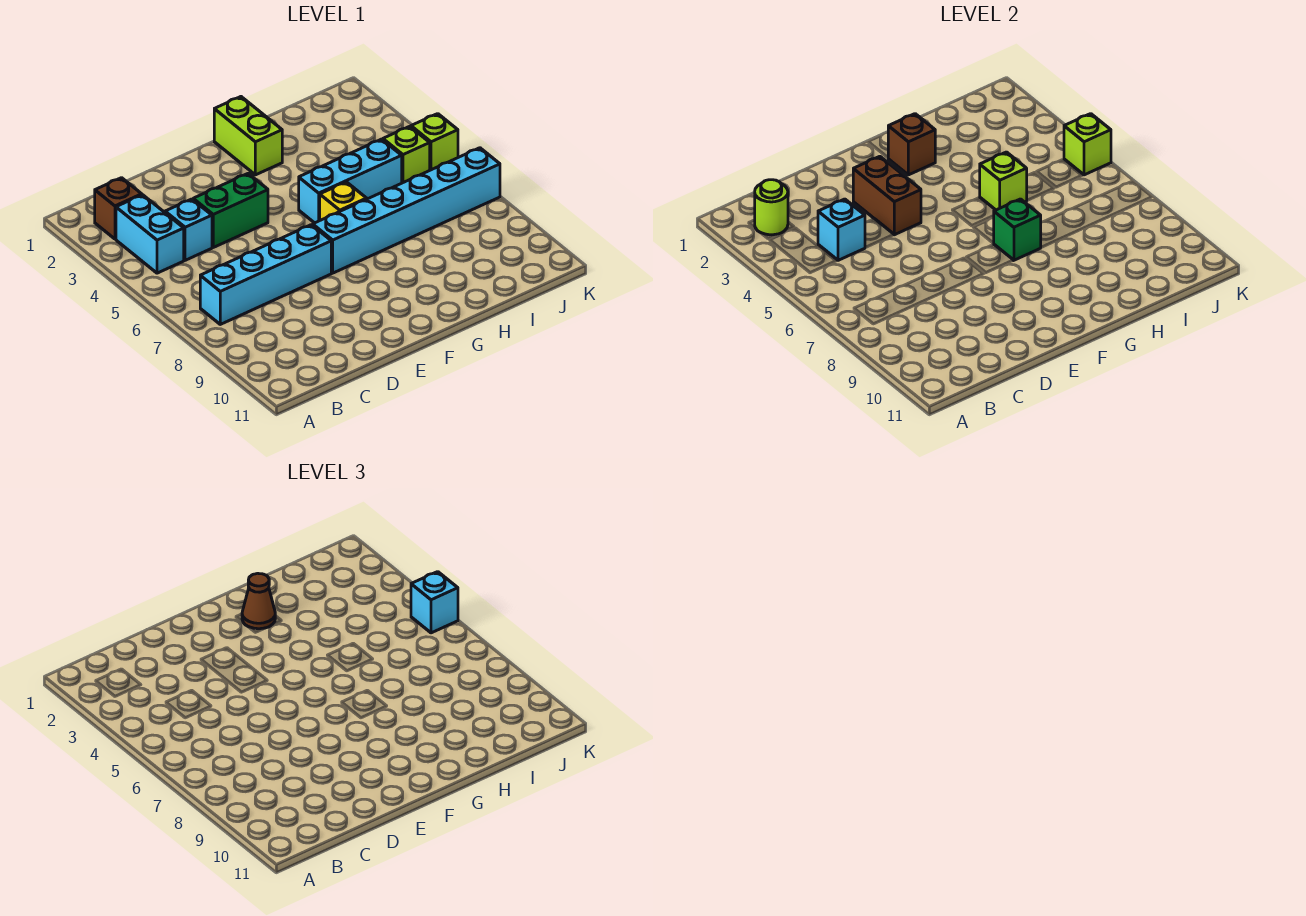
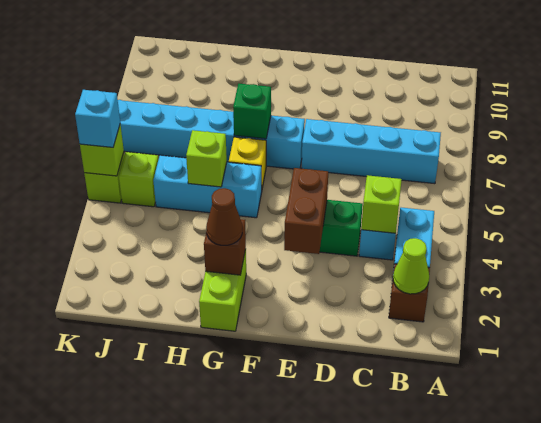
lime 1x1 round brick [755,180,788,235] -> lime 1x1 cone [393,238,429,294]
cyan 1x1 brick [818,199,865,260] -> lime 1x1 brick [361,175,402,234]

